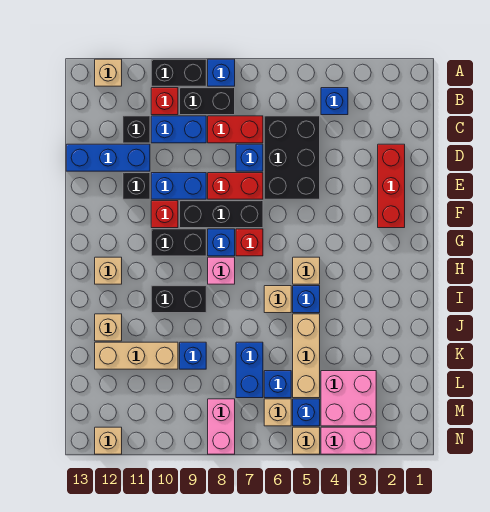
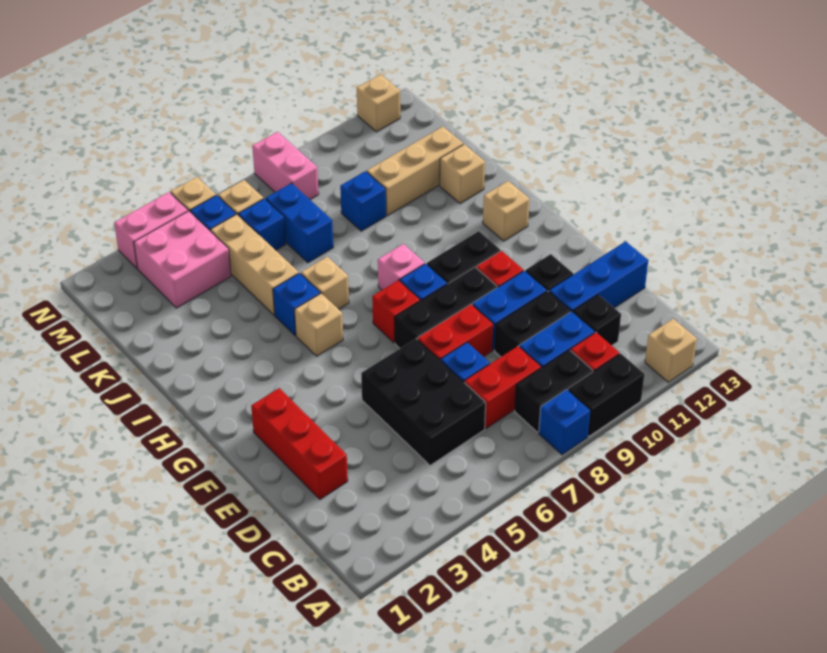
blue 1x1 brick [321,88,348,115] -> none
black 1x2 brick [151,286,206,313] -> black 1x2 brick moved to [495,291,571,357]

